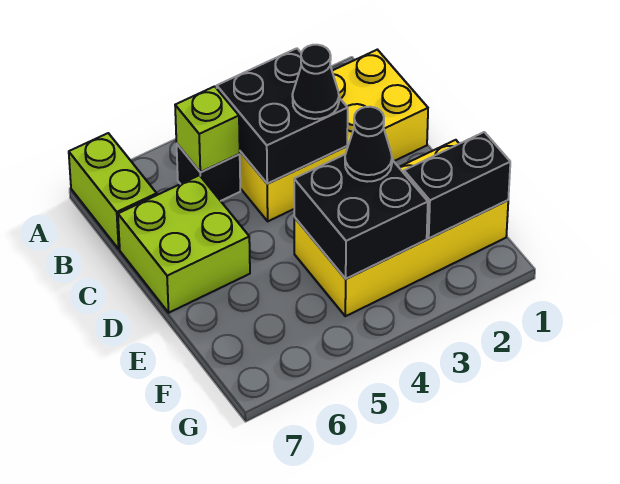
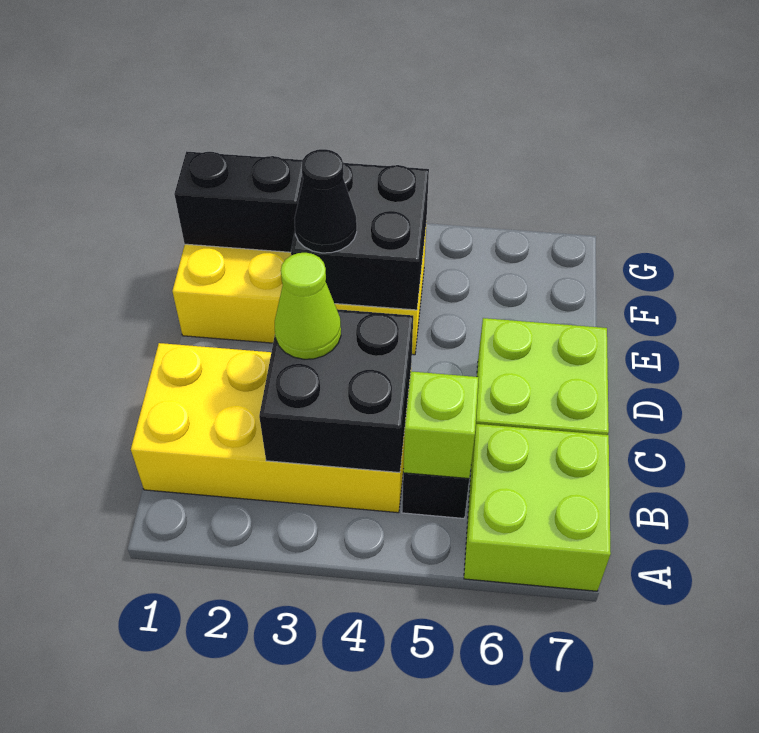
lime 1x2 brick [69,133,157,249] -> lime 2x2 brick [464,424,611,591]
black 1x1 cone [292,45,339,119] -> lime 1x1 cone [275,253,341,359]

